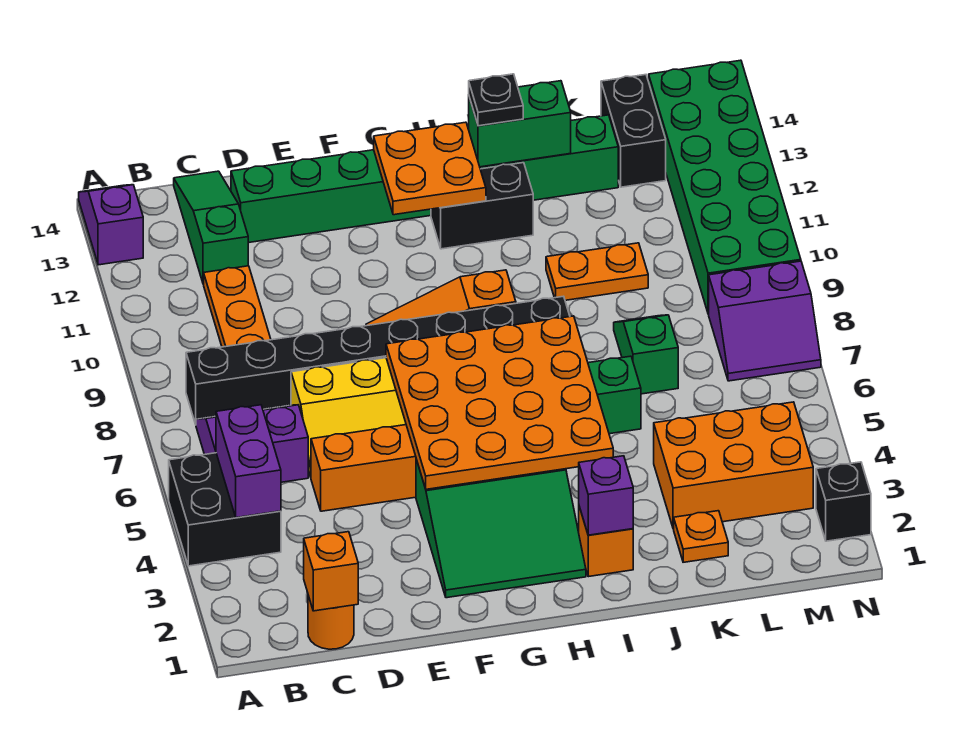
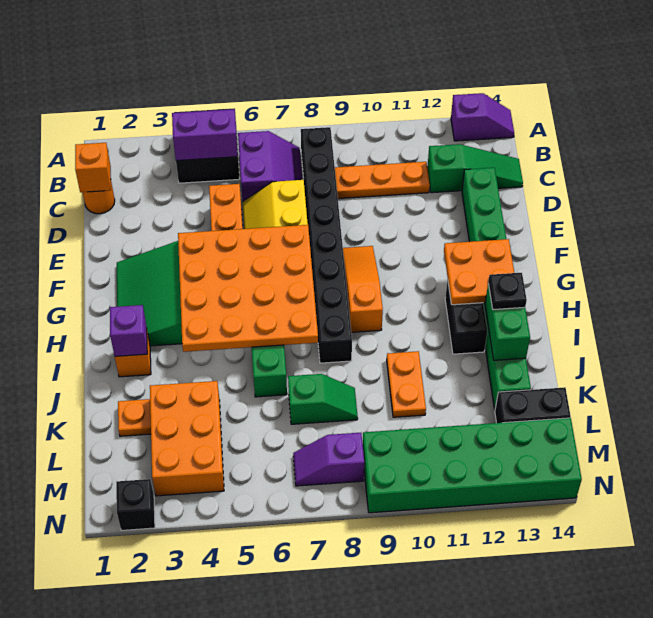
purple 2x2 slope [709,261,821,381] -> purple 1x2 slope [293,433,364,486]

